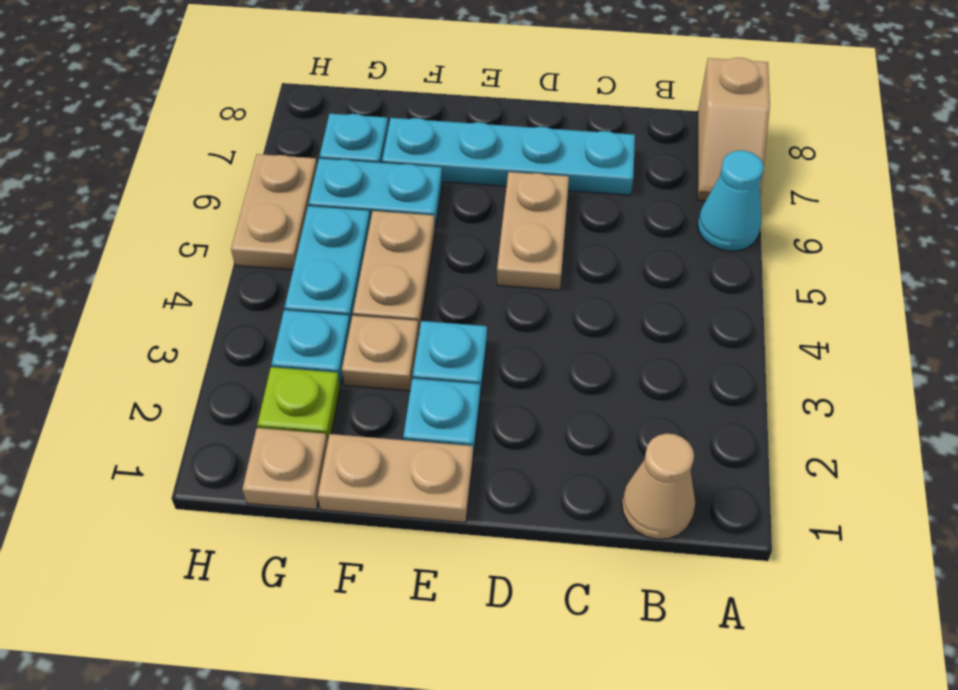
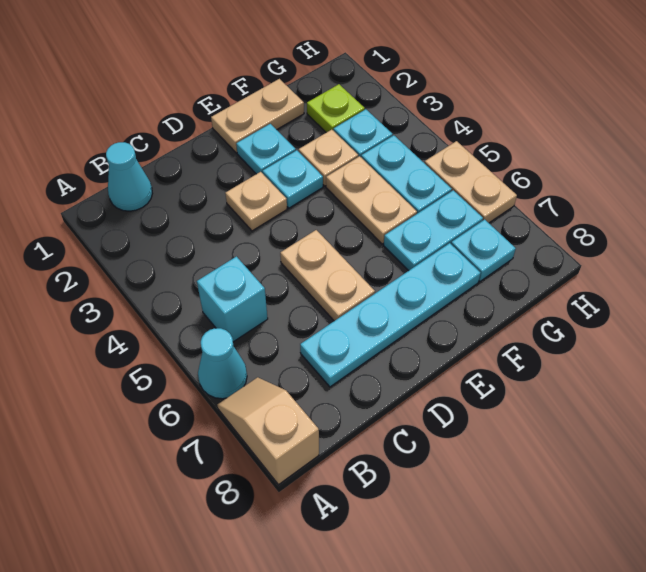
tan 1x1 cone [622,434,695,539] -> cyan 1x1 cone [106,142,152,211]
none -> cyan 1x1 brick [197,256,268,342]
tan 1x1 plate [242,428,328,510] -> tan 1x1 plate moved to [225,172,287,231]

